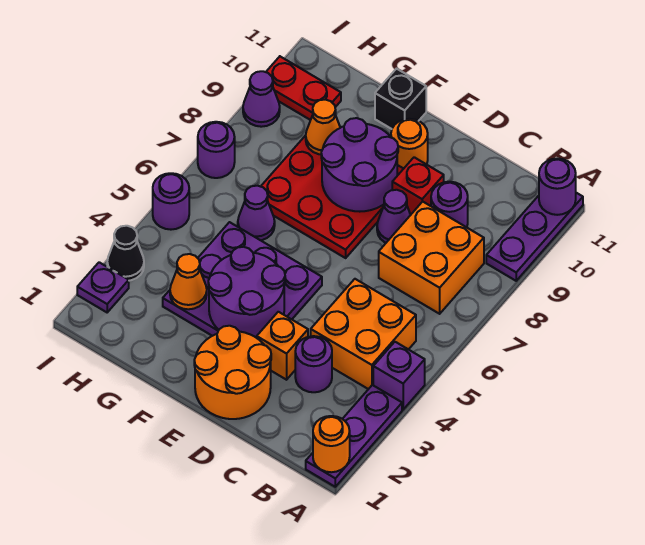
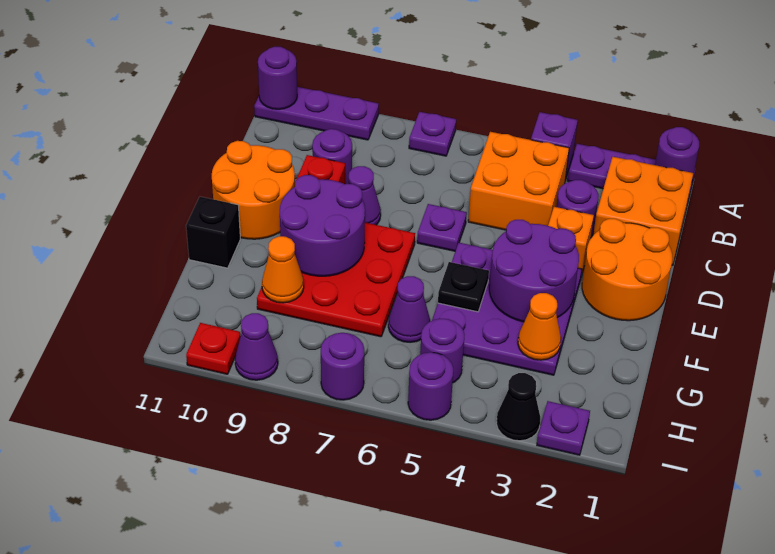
orange 1x1 round brick [313,416,350,472] -> purple 1x1 round brick [655,127,699,181]
none -> purple 1x1 plate [409,112,456,156]
orange 2x2 brick [379,202,484,314] -> orange 2x2 brick moved to [593,157,693,265]
none -> purple 1x1 plate [417,204,467,251]
orange 1x1 round brick [391,119,428,169] -> orange 2x2 round brick [212,141,295,239]
none -> black 1x1 plate [438,262,489,312]
none -> purple 1x1 round brick [420,319,465,383]
red 1x2 plate [266,56,341,120] -> red 1x1 plate [186,323,241,374]

